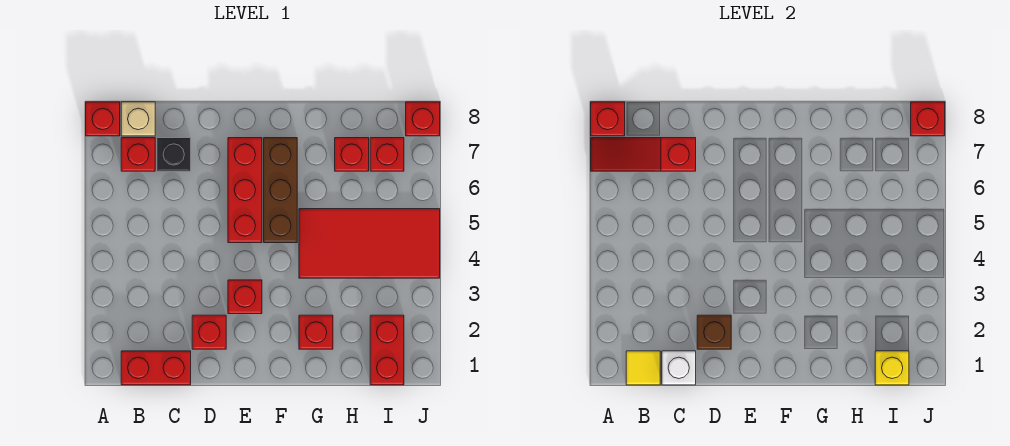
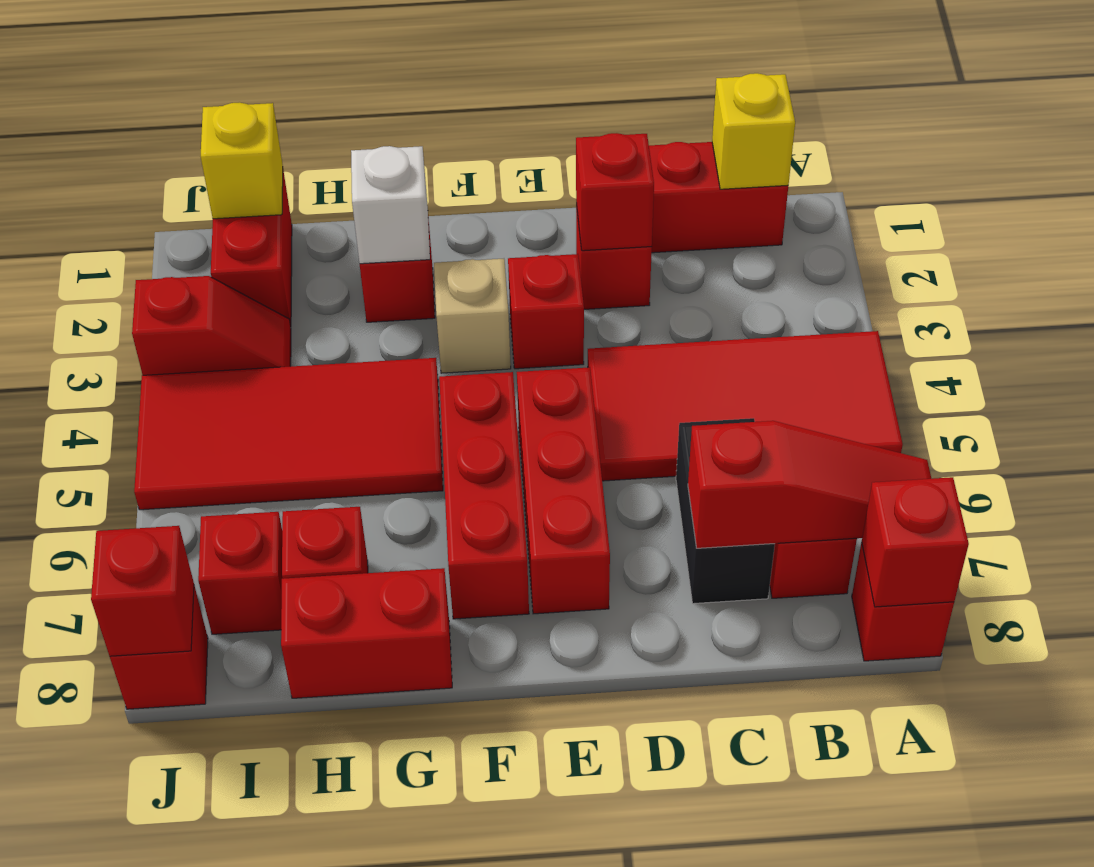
none -> red 2x4 tile [588,331,903,481]
yellow 1x1 tile [626,351,660,385] -> yellow 1x1 brick [712,73,795,189]
tan 1x1 brick [121,102,155,136] -> tan 1x1 brick moved to [434,259,511,373]
white 1x1 brick [662,351,696,385] -> white 1x1 brick moved to [351,146,430,264]
black 1x1 brick [157,138,191,171] -> black 1x2 brick [676,418,775,604]
brown 1x1 brick [697,315,731,349] -> red 1x1 brick [576,133,654,251]
brown 1x3 brick [264,138,297,243] -> red 1x3 brick [439,372,529,619]
none -> red 1x2 brick [281,568,452,698]
none -> red 1x2 slope [132,276,291,375]

